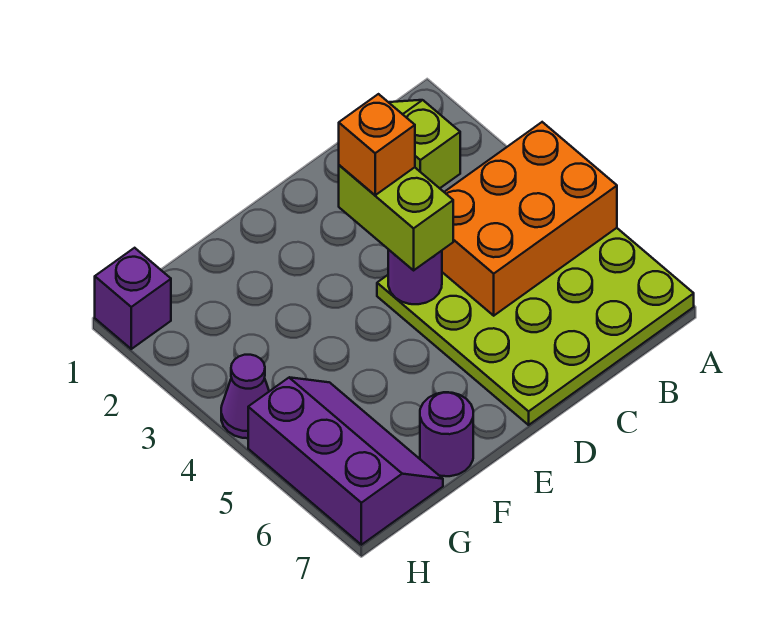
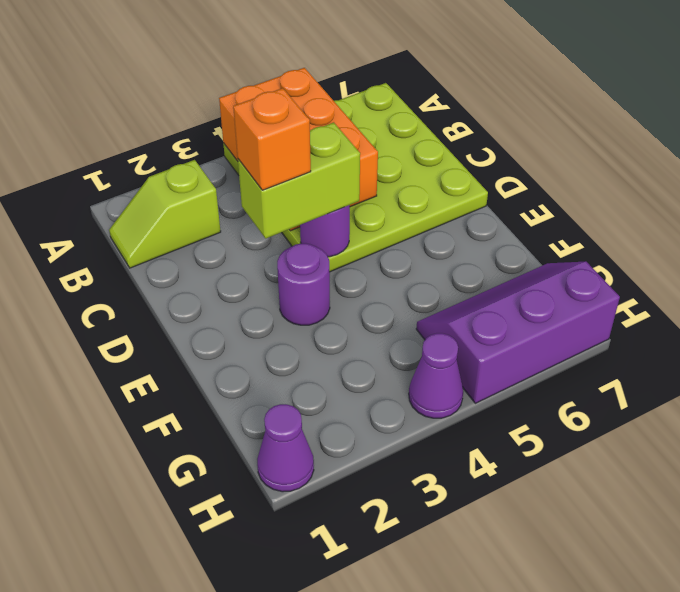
purple 1x1 round brick [420,392,473,476] -> purple 1x1 round brick moved to [277,243,330,325]
purple 1x1 brick [95,248,171,349] -> purple 1x1 cone [257,404,314,492]

